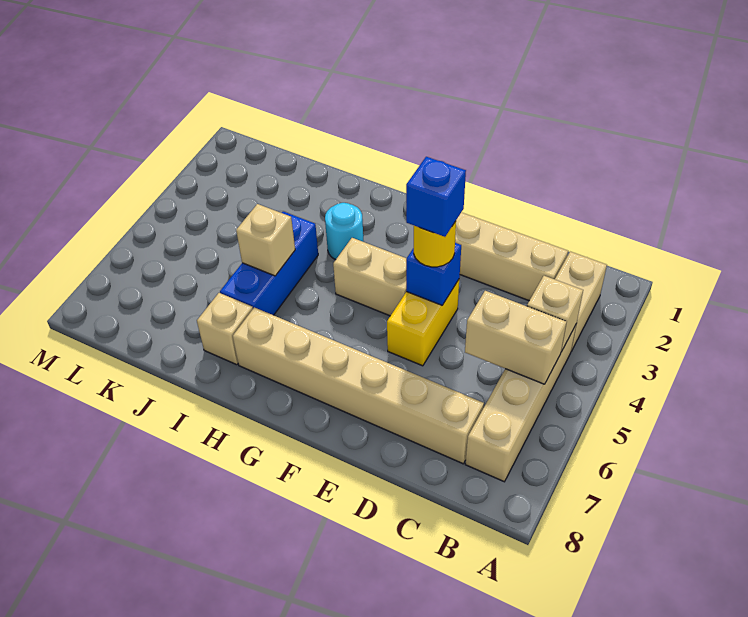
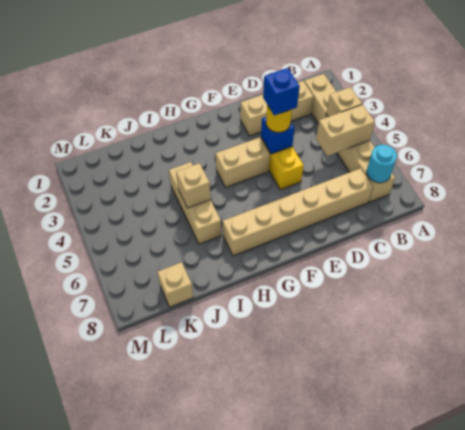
cyan 1x1 round brick [325,203,364,260] -> cyan 1x1 round brick moved to [367,145,397,183]
blue 1x3 brick [220,212,318,315] -> tan 1x3 brick [169,162,221,244]
tan 1x1 brick [197,293,253,365] -> tan 1x1 brick moved to [157,262,193,307]

